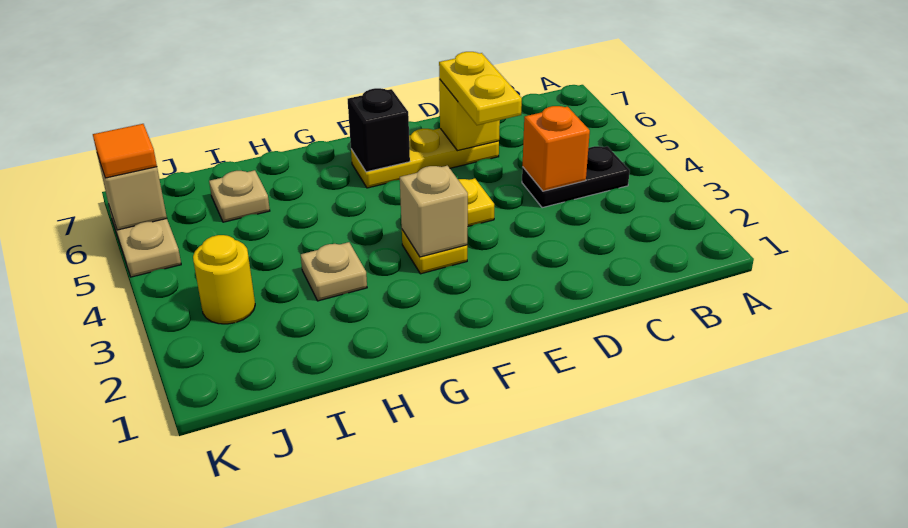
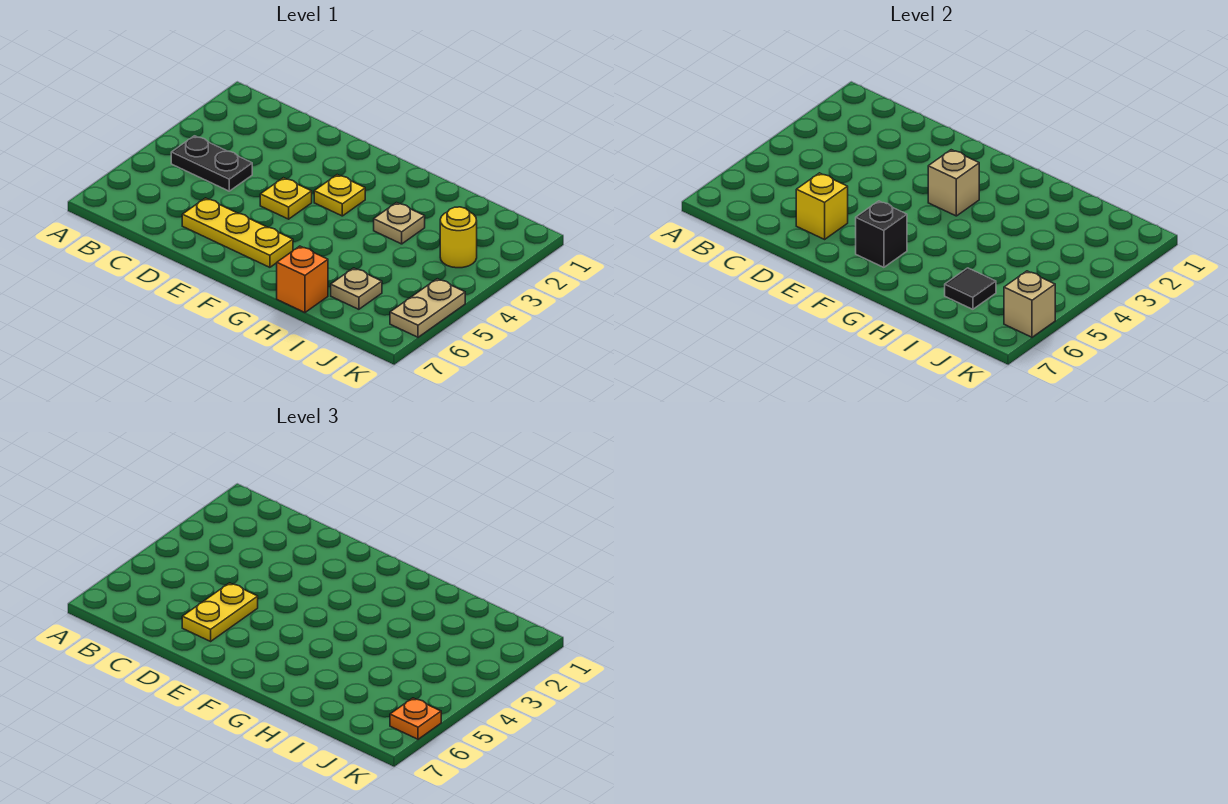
orange 1x1 brick [522,106,590,191] -> orange 1x1 brick moved to [277,246,328,312]
none -> black 1x1 tile [945,268,996,309]
orange 1x1 tile [93,124,157,178] -> orange 1x1 plate [390,698,441,739]

